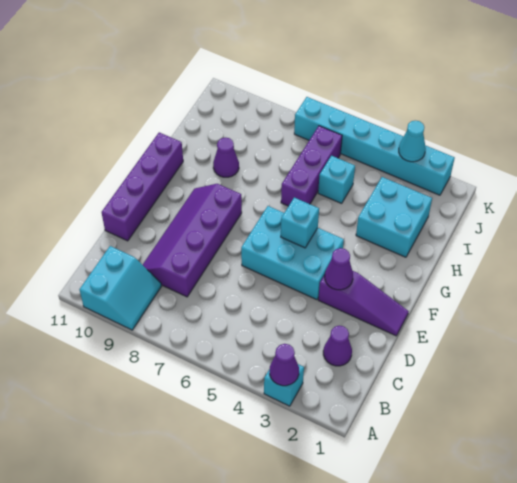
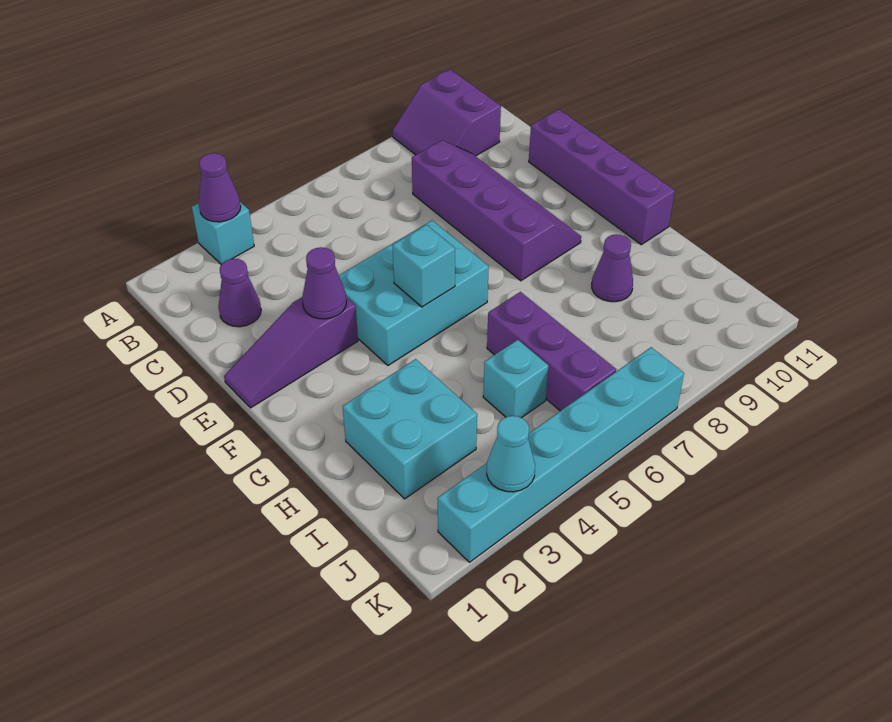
cyan 2x2 slope [79,246,162,330] -> purple 2x2 slope [393,69,501,156]

